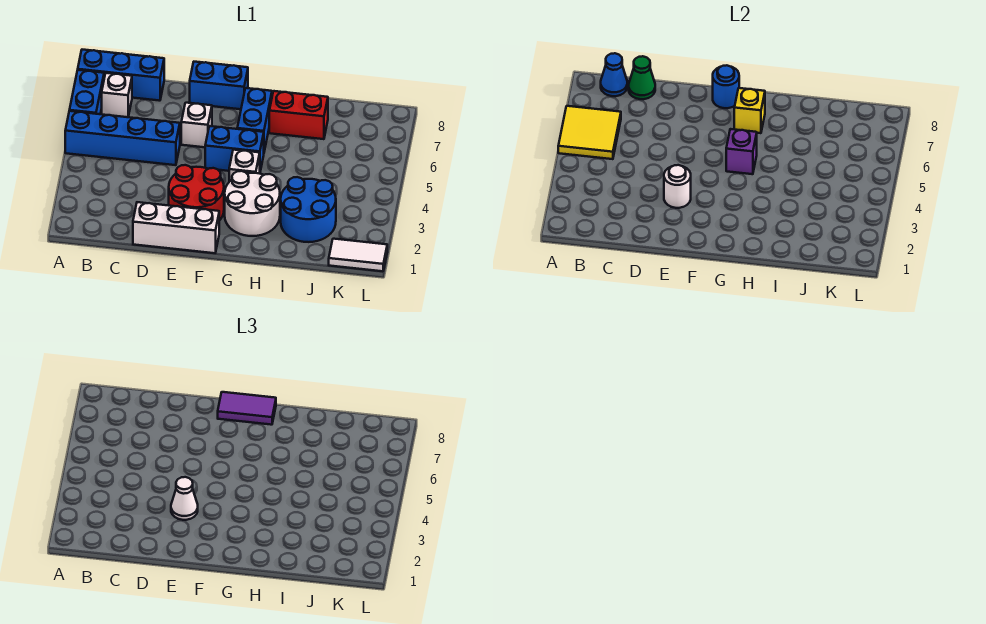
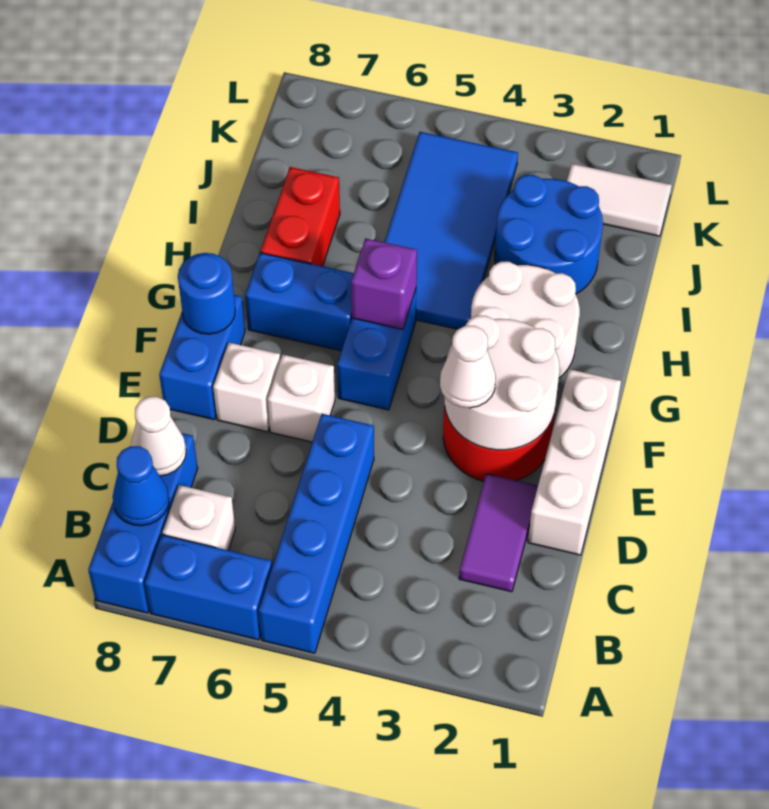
yellow 2x2 tile [558,106,621,159] -> none
green 1x1 cone [629,56,655,99] -> white 1x1 cone [131,397,186,476]
white 1x1 round brick [664,165,691,208] -> white 2x2 round brick [445,316,560,450]
purple 1x2 tile [218,392,276,425] -> purple 1x2 tile moved to [459,474,538,592]
white 1x1 brick [229,150,260,182] -> white 1x1 brick moved to [213,343,280,432]
yellow 1x1 brick [734,88,765,133] -> none
none -> blue 2x4 tile [384,132,518,329]
white 1x2 tile [329,239,387,271] -> white 1x2 tile turned to [567,164,672,236]

